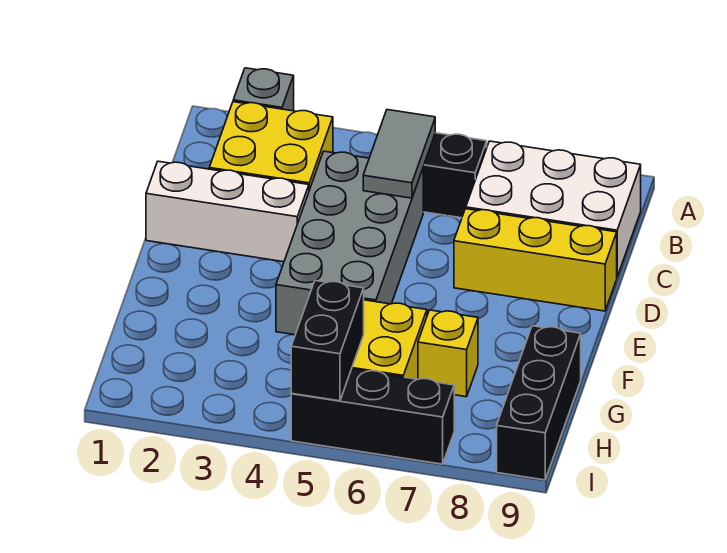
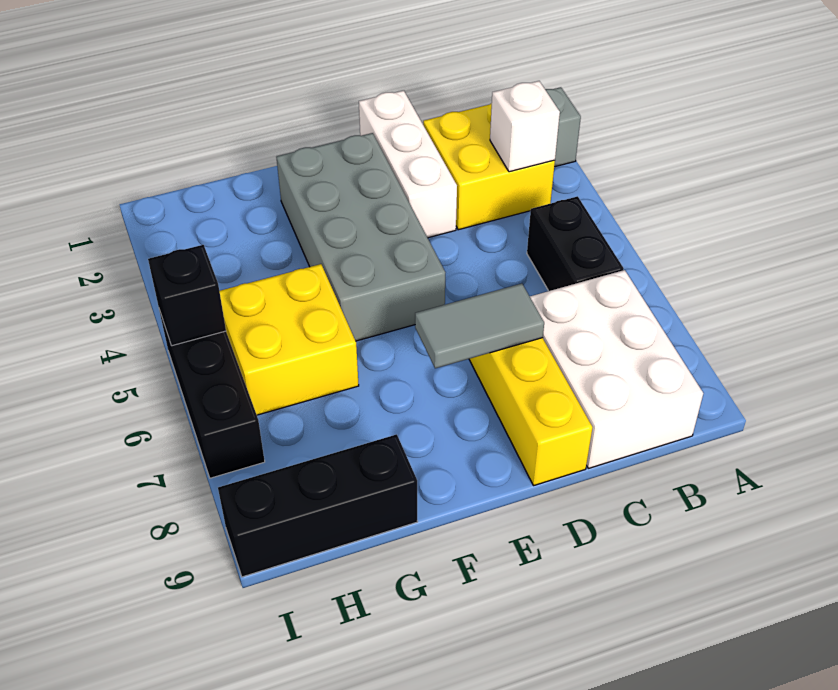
none -> white 1x1 brick [490,81,560,172]
grey 1x2 tile [363,110,435,198] -> grey 1x2 tile moved to [415,284,544,368]
grey 2x4 brick [276,151,423,335] -> grey 2x4 brick turned to [276,133,445,341]
yellow 1x1 brick [418,310,478,397] -> none
black 1x2 brick [291,281,364,401] -> black 1x1 brick [148,245,226,346]

